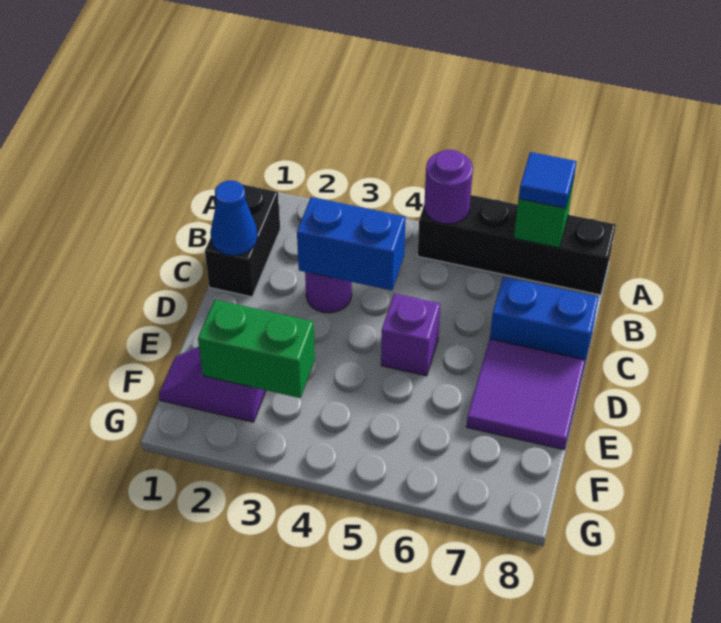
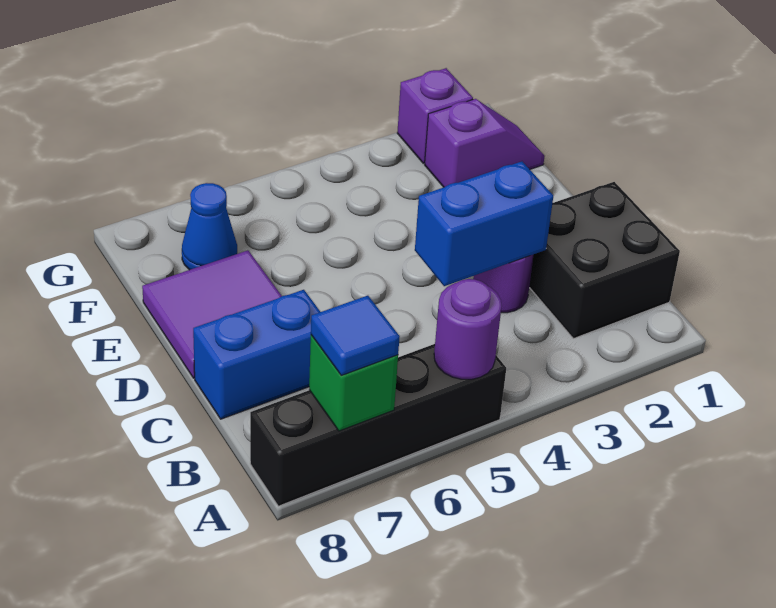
black 1x2 brick [205,184,280,297] -> black 2x2 brick [529,182,680,339]
blue 1x1 cone [210,181,258,256] -> blue 1x1 cone moved to [182,183,237,270]
purple 1x1 brick [381,293,440,376] -> purple 1x1 brick moved to [397,68,473,163]
green 1x2 brick [198,300,315,398] -> none

